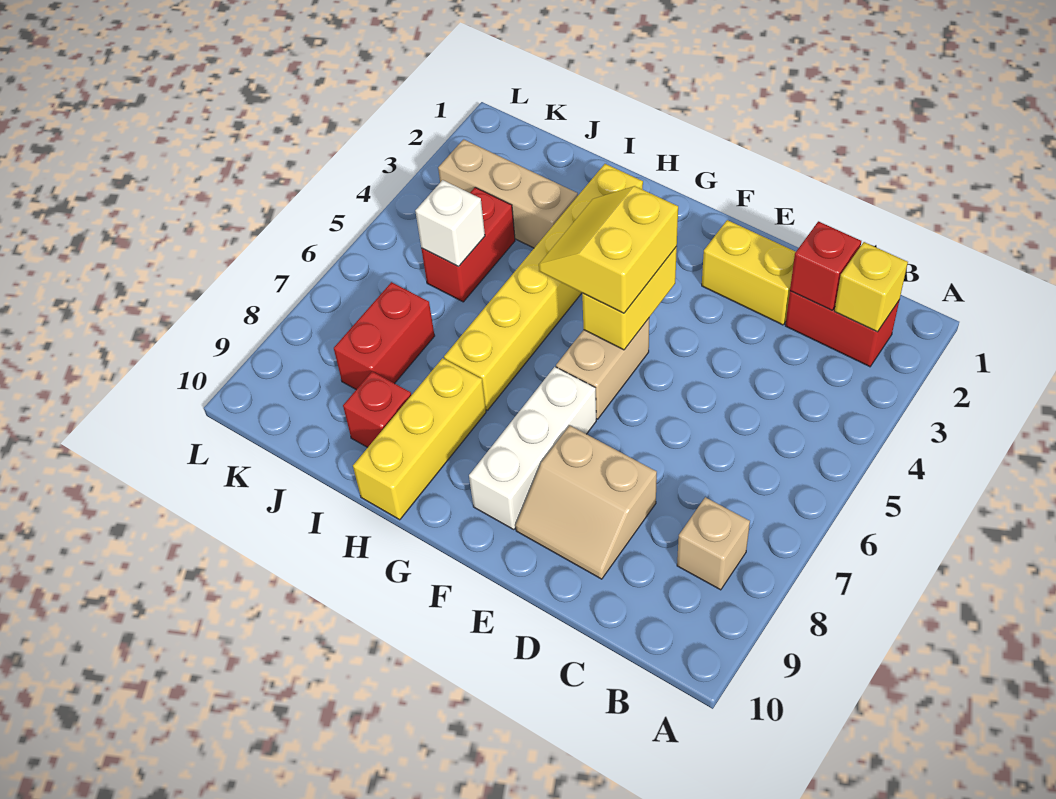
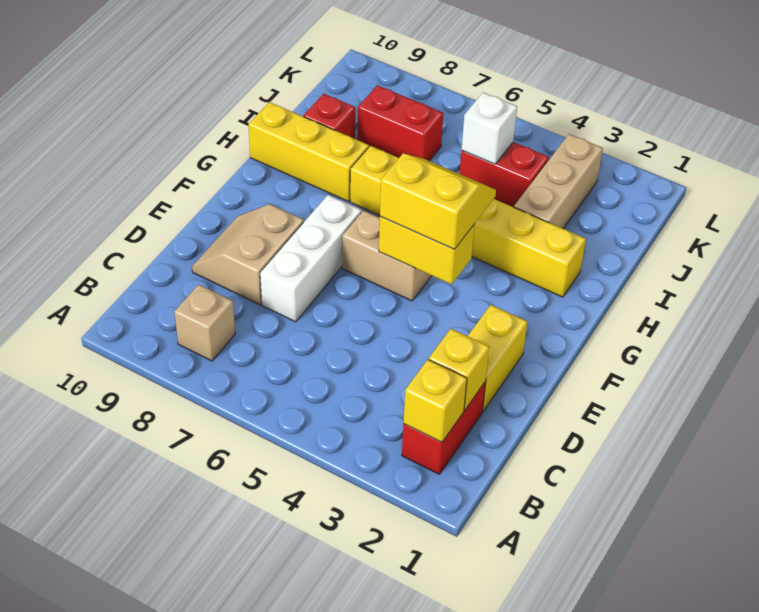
red 1x1 brick [790,221,861,310] -> yellow 1x1 brick [429,329,490,410]
white 1x3 brick [469,367,596,530] -> white 1x3 brick turned to [260,195,362,322]

